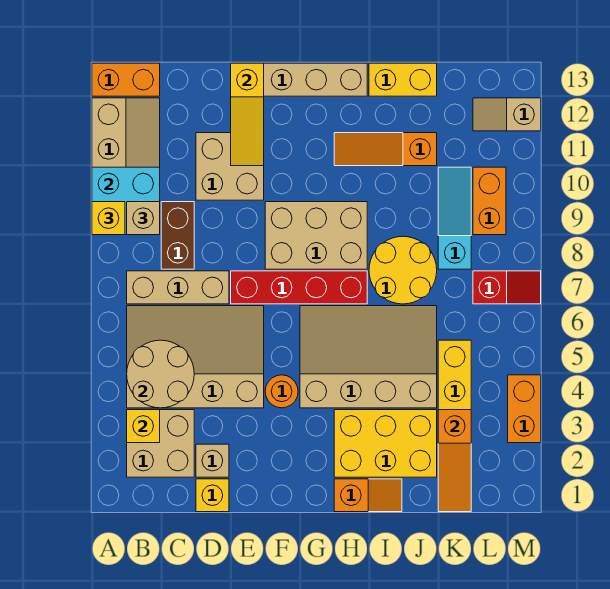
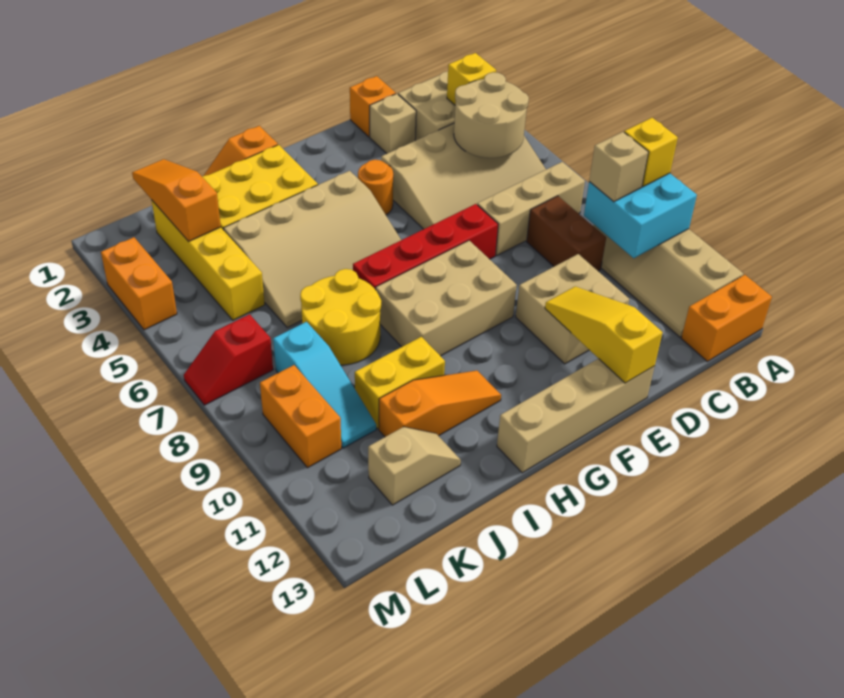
yellow 1x1 brick [196,479,229,512] -> orange 1x1 brick [350,76,396,137]
yellow 1x2 brick [369,63,437,96] -> yellow 1x2 brick moved to [355,337,445,429]
tan 1x2 slope [473,98,541,131] -> tan 1x2 slope moved to [368,427,461,505]

